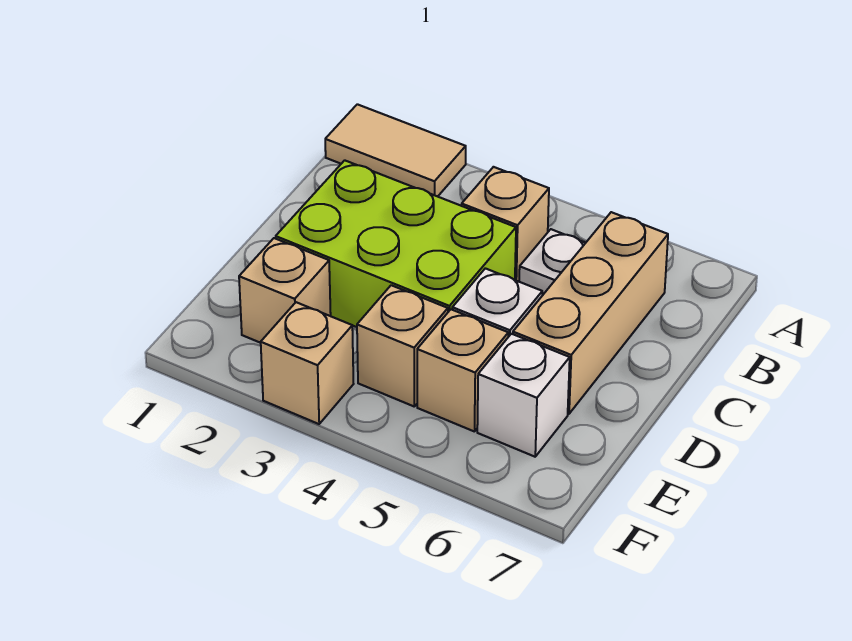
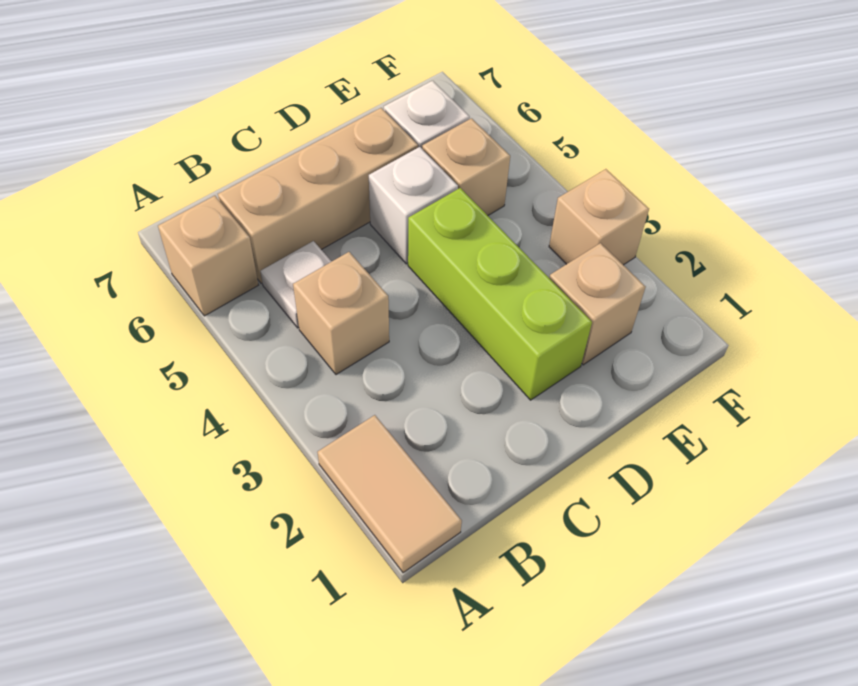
lime 2x3 brick [276,160,516,327] -> lime 1x3 brick [408,188,592,400]
tan 1x1 brick [357,285,448,406] -> tan 1x1 brick moved to [158,196,258,316]

